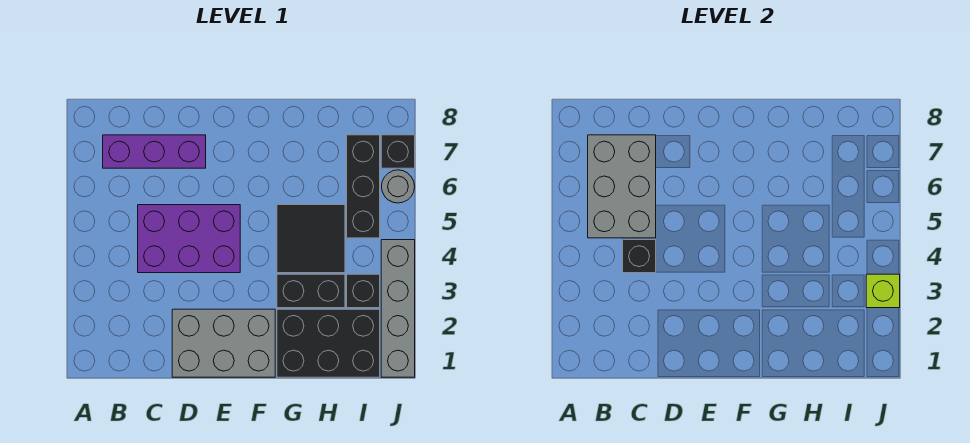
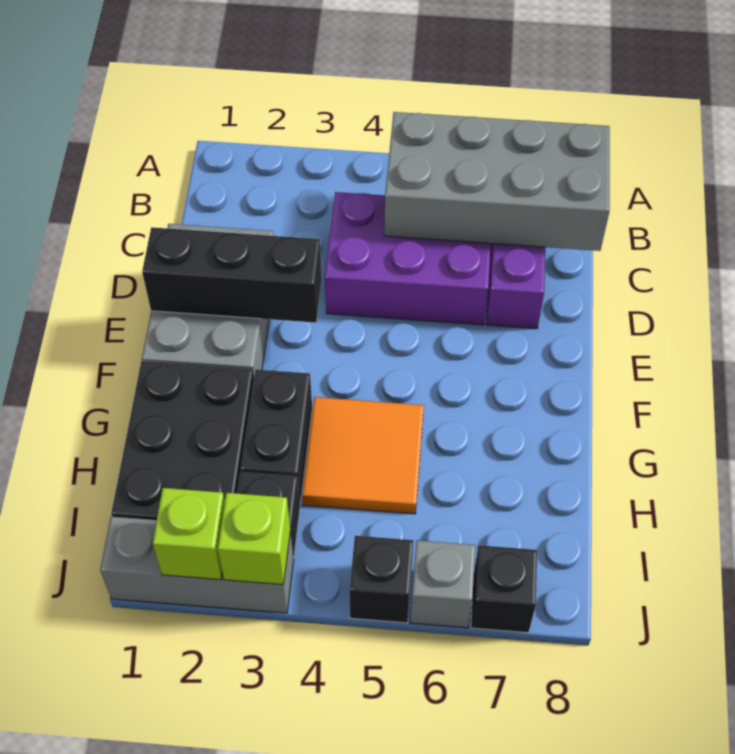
grey 2x3 brick [588,135,656,238] -> grey 2x4 brick [384,112,610,251]
purple 2x3 brick [138,205,240,273] -> purple 2x3 brick turned to [325,192,491,325]
black 1x1 brick [623,240,656,273] -> black 1x1 brick moved to [349,536,413,623]
black 2x2 tile [277,205,345,273] -> orange 2x2 tile [302,397,424,514]
black 1x3 brick [347,135,380,238] -> black 1x3 brick moved to [142,227,322,323]
grey 1x4 brick [381,240,415,377] -> grey 1x3 brick [100,517,294,613]
none -> lime 1x1 brick [153,488,225,580]
grey 1x1 round brick [382,170,415,203] -> grey 1x1 brick [410,540,475,628]

